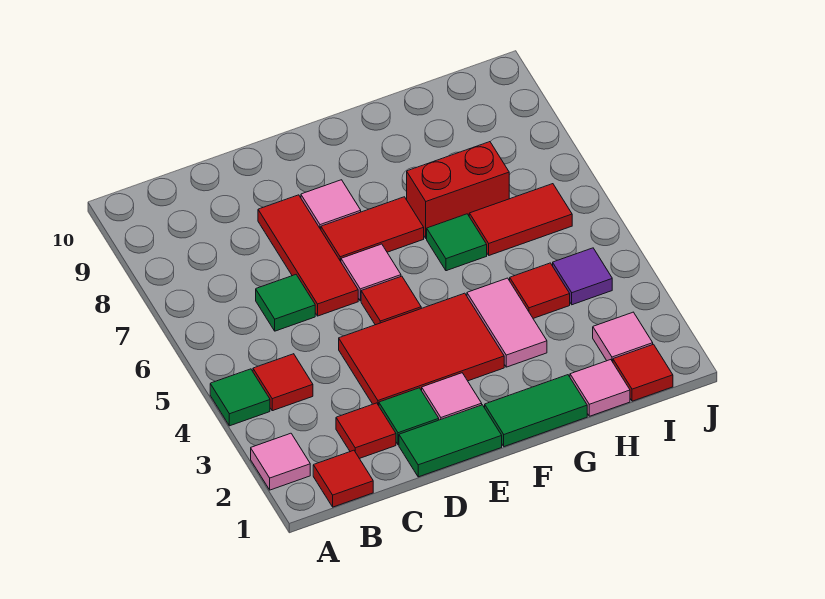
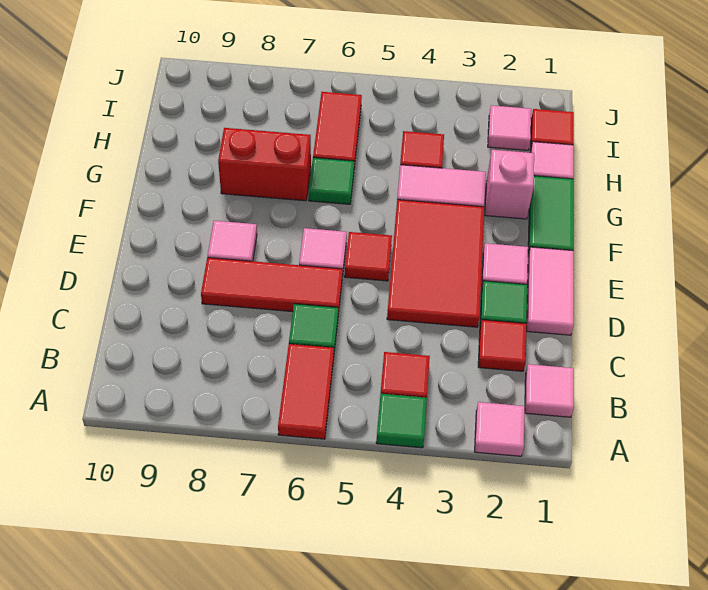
red 1x1 tile [313,450,373,507] -> pink 1x1 tile [525,364,574,417]
green 1x2 tile [399,405,502,477] -> pink 1x2 tile [527,247,574,335]
red 1x2 tile [321,197,424,261] -> red 1x2 tile moved to [278,344,334,439]
none -> pink 1x1 brick [485,150,534,219]
red 1x2 brick [407,142,509,238] -> red 1x2 brick turned to [218,128,311,201]
purple 1x1 tile [553,248,612,305] -> none

